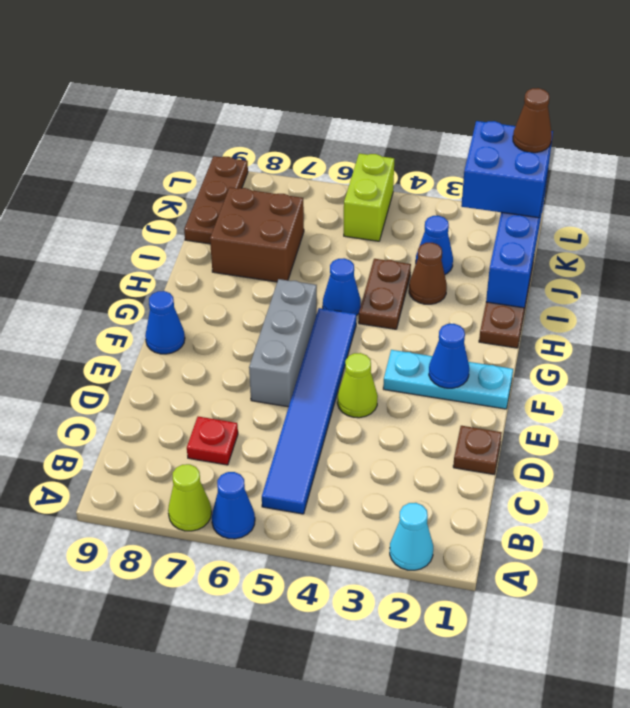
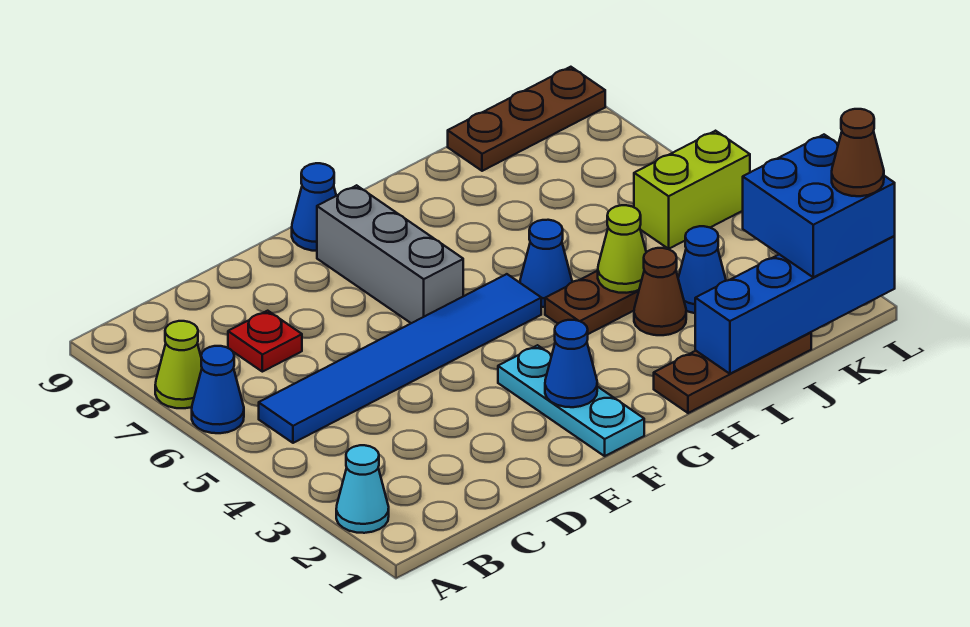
brown 1x1 plate [453,426,502,474] -> none
lime 1x1 cone [337,353,378,418] -> lime 1x1 cone moved to [598,205,646,293]
grey 1x3 brick [249,279,317,407] -> grey 1x3 brick turned to [317,185,463,323]
brown 2x2 brick [210,187,304,282] -> none

